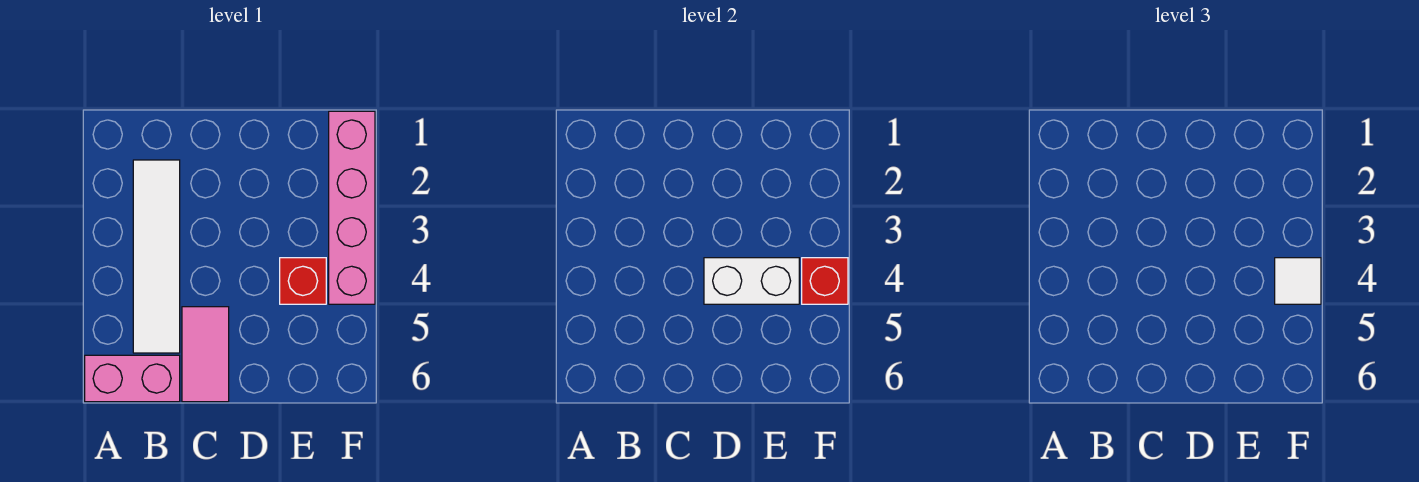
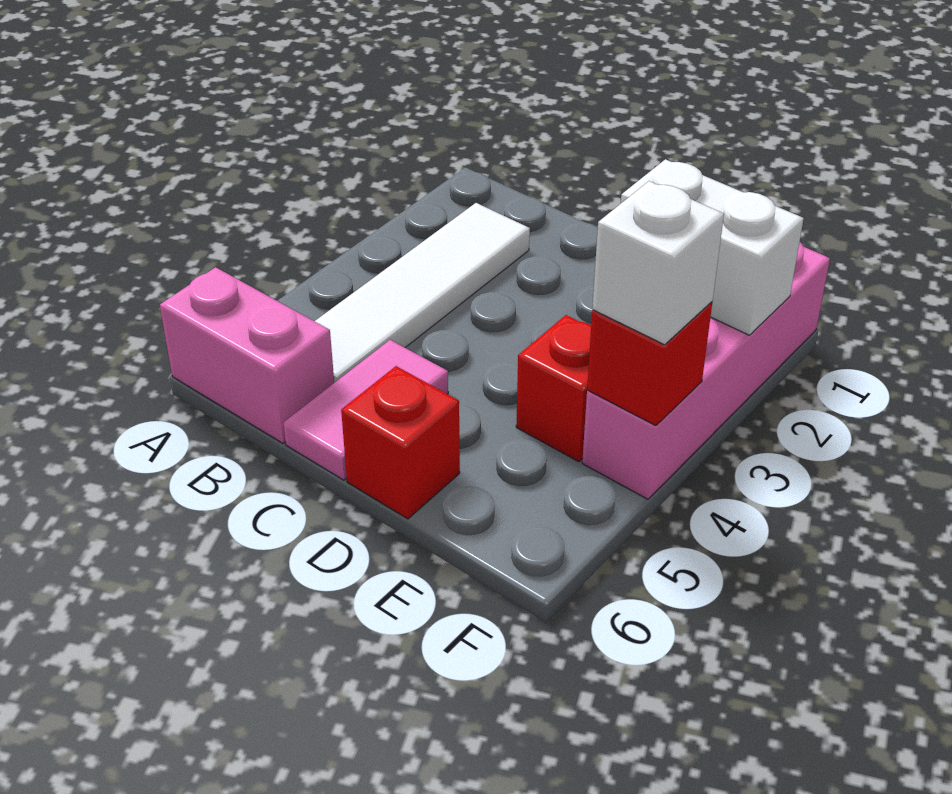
white 1x2 brick [704,258,799,304] -> white 1x2 brick moved to [621,159,804,335]
none -> red 1x1 brick [341,366,460,519]
white 1x1 tile [1275,258,1321,304] -> white 1x1 brick [592,181,724,345]

